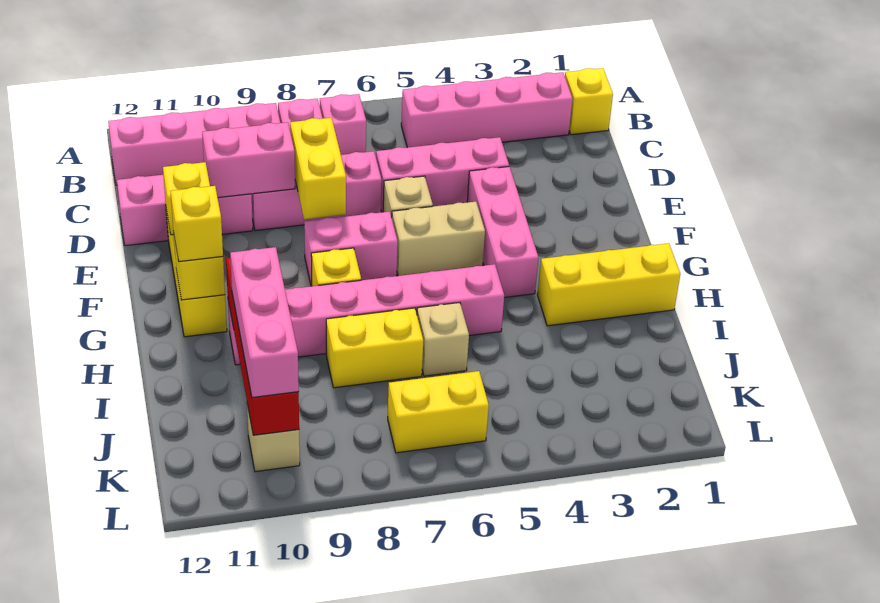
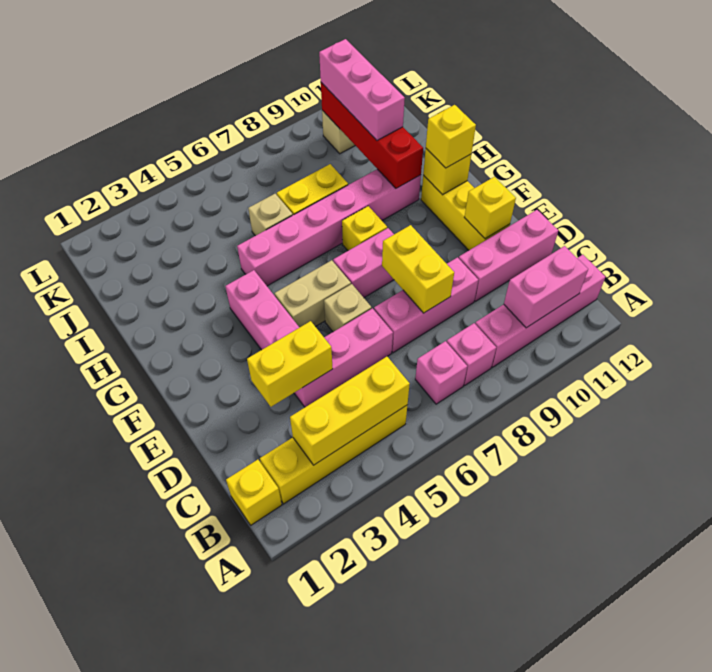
pink 1x4 brick [401,72,573,147] -> yellow 1x4 brick [260,405,407,504]
pink 1x2 brick [202,122,295,198] -> pink 1x2 brick moved to [504,246,588,328]
yellow 1x3 brick [537,243,680,326] -> yellow 1x3 brick moved to [290,357,410,465]
yellow 1x2 brick [388,371,489,453] -> yellow 1x2 brick moved to [247,321,333,407]

